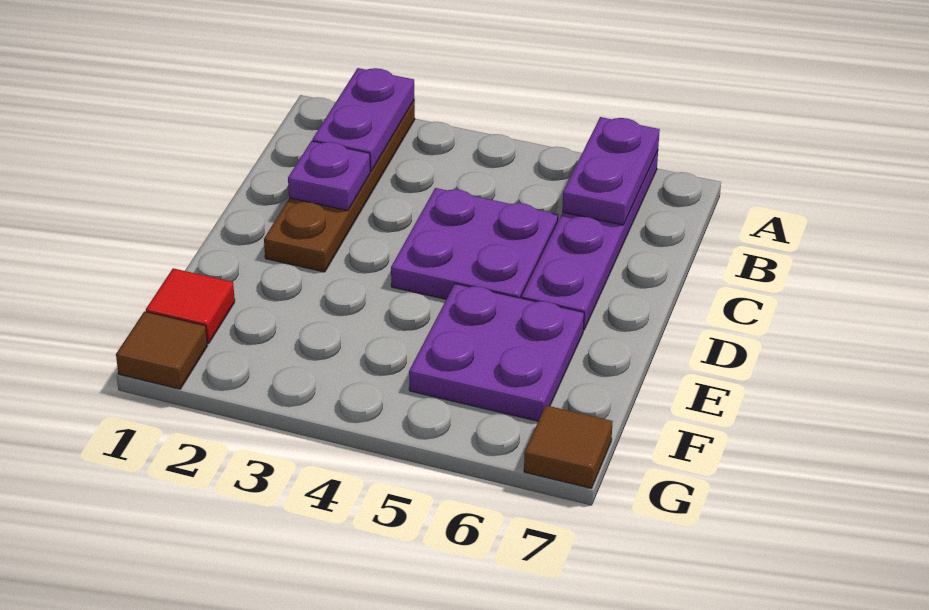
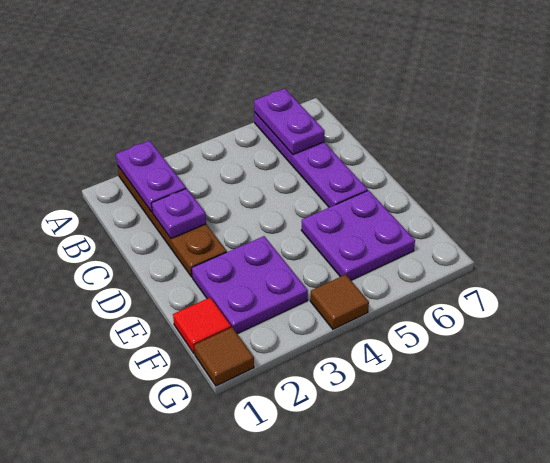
purple 2x2 plate [391,188,558,299] -> purple 2x2 plate moved to [192,236,308,334]
brown 1x1 tile [524,405,613,488] -> brown 1x1 tile moved to [310,274,369,329]

